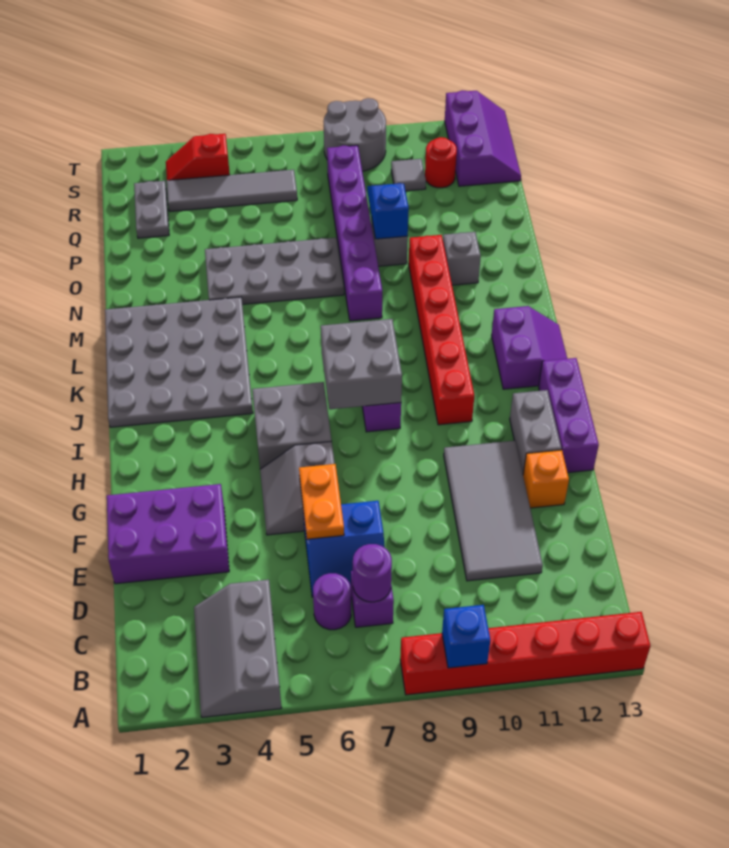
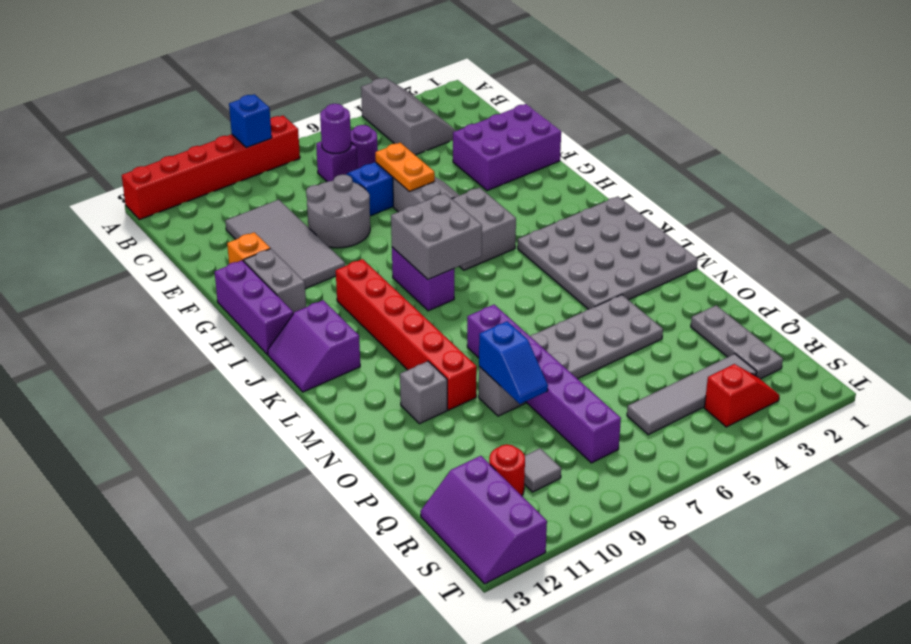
grey 1x2 plate [134,181,169,238] -> grey 1x3 plate [691,305,783,379]
grey 2x2 round brick [324,98,386,171] -> grey 2x2 round brick moved to [306,174,370,248]

